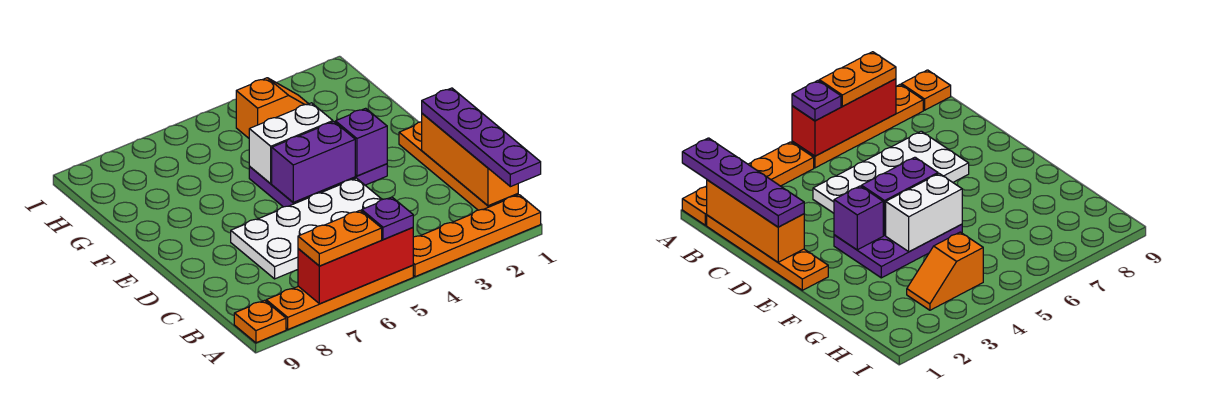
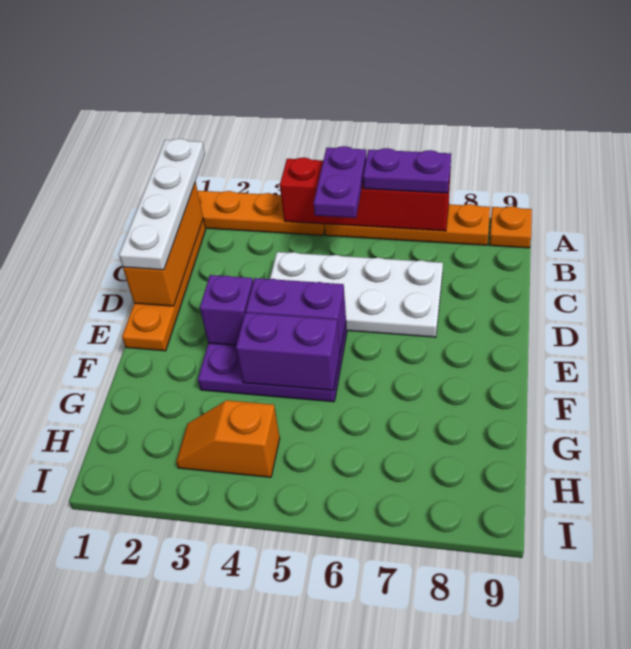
purple 1x4 plate [422,88,541,187] -> white 1x4 plate [119,139,205,270]
red 1x3 brick [298,227,413,304] -> red 1x4 brick [280,158,451,231]
purple 1x1 plate [362,197,413,240] -> purple 1x2 plate [314,146,366,218]
orange 1x2 plate [298,210,382,266] -> purple 1x2 plate [363,148,451,193]
white 1x2 brick [249,103,333,184] -> purple 1x2 brick [236,313,340,391]

